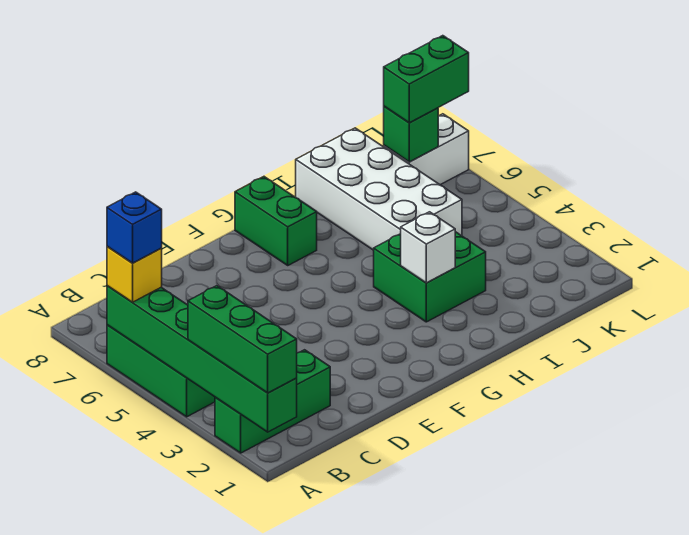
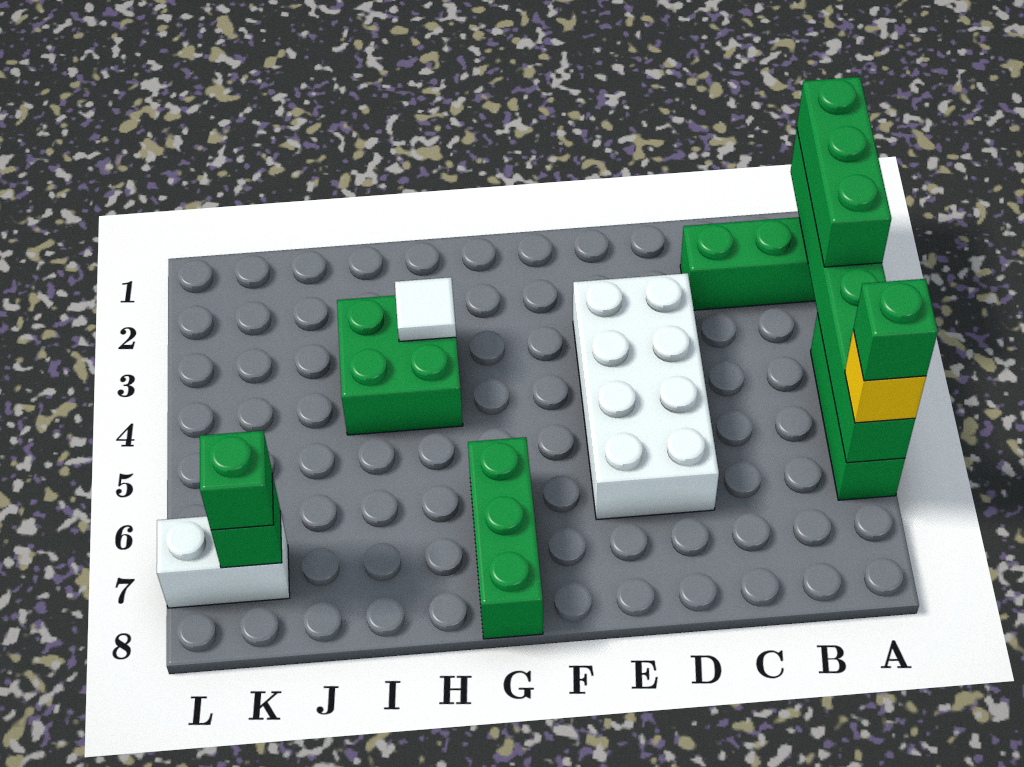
blue 1x1 brick [107,192,162,263] -> green 1x1 brick [853,279,938,381]
green 1x2 brick [235,177,317,265] -> green 1x3 brick [468,437,543,639]
white 1x1 brick [401,212,455,283] -> white 1x1 tile [395,277,456,342]
white 2x4 brick [296,128,462,250] -> white 2x4 brick moved to [573,273,719,520]
green 1x2 brick [384,36,469,123] -> green 1x1 brick [200,431,274,530]

